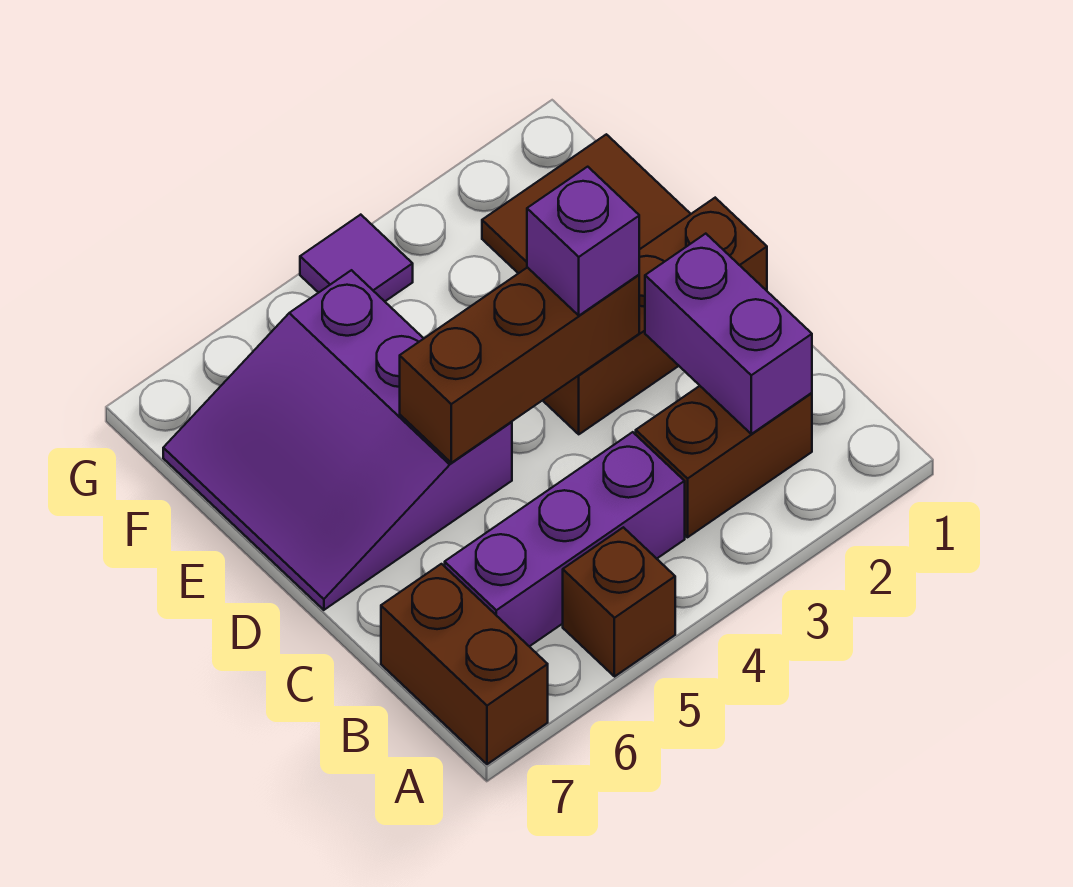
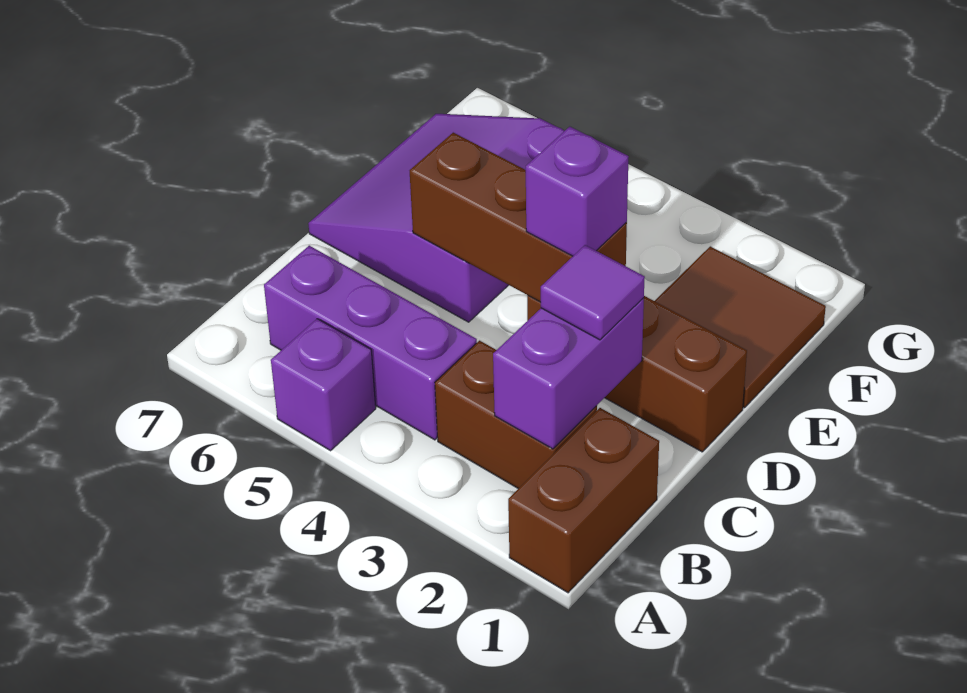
brown 1x1 brick [563,527,675,677] -> purple 1x1 brick [271,319,376,451]
brown 1x2 brick [381,564,548,764] -> brown 1x2 brick moved to [508,408,659,593]
purple 1x1 tile [300,215,413,301] -> purple 1x1 tile moved to [541,245,645,340]

